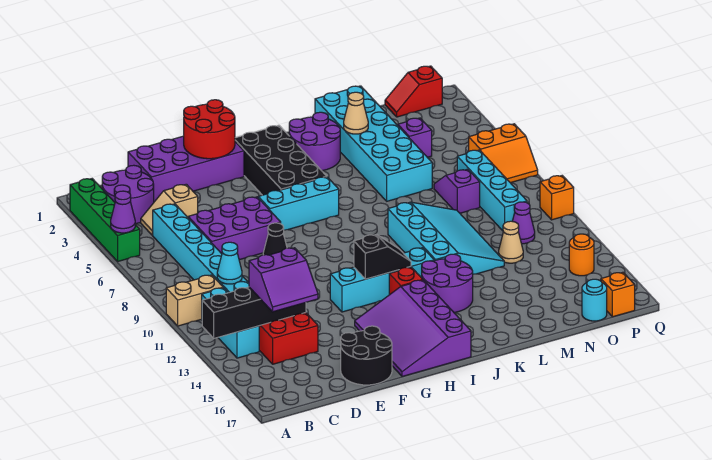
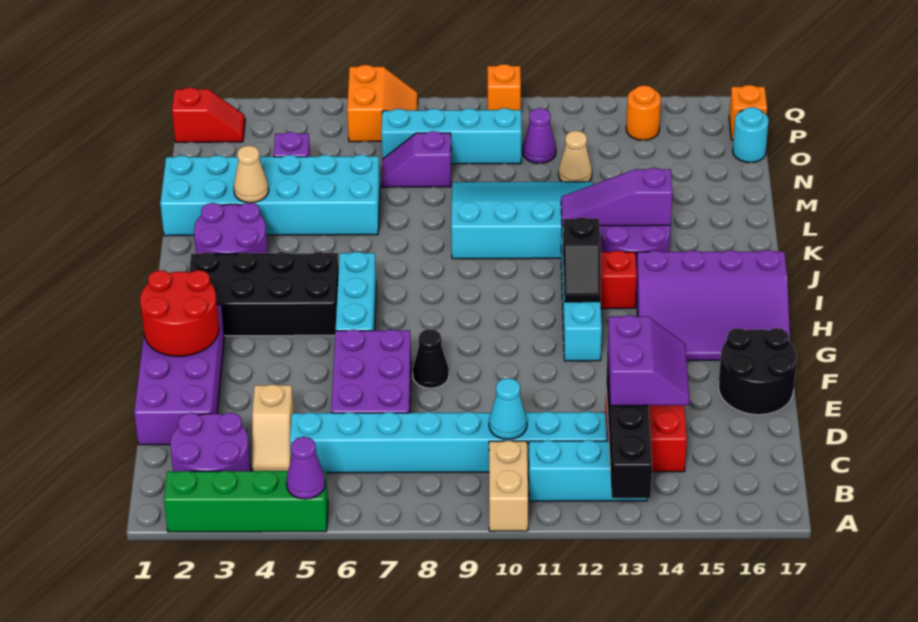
black 1x2 slope [354,235,411,279] -> black 1x2 slope turned to [563,217,601,302]
none -> purple 1x3 slope [561,168,673,226]
red 1x2 slope [385,66,442,117] -> red 1x2 slope turned to [172,87,245,142]

